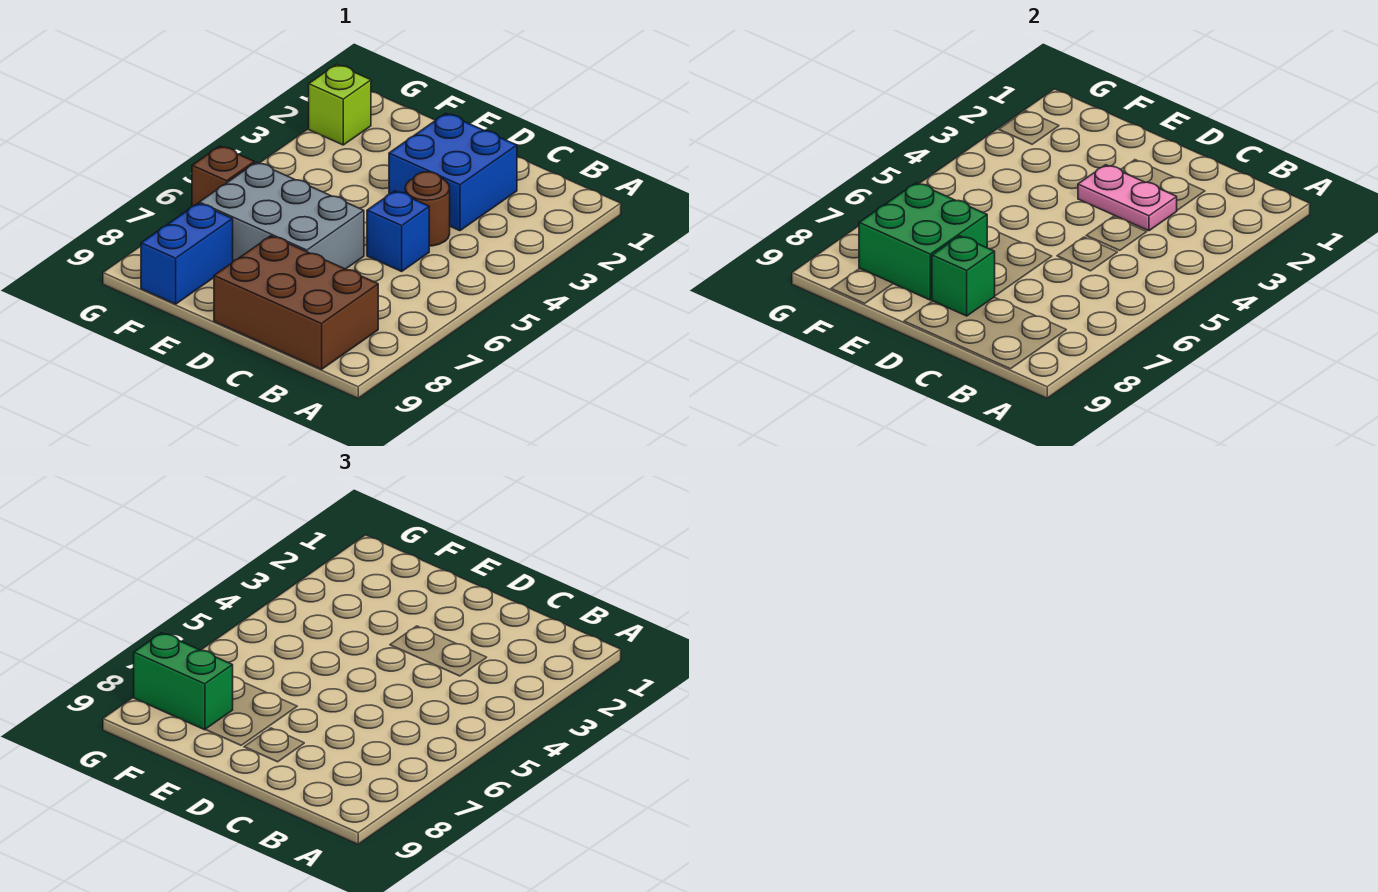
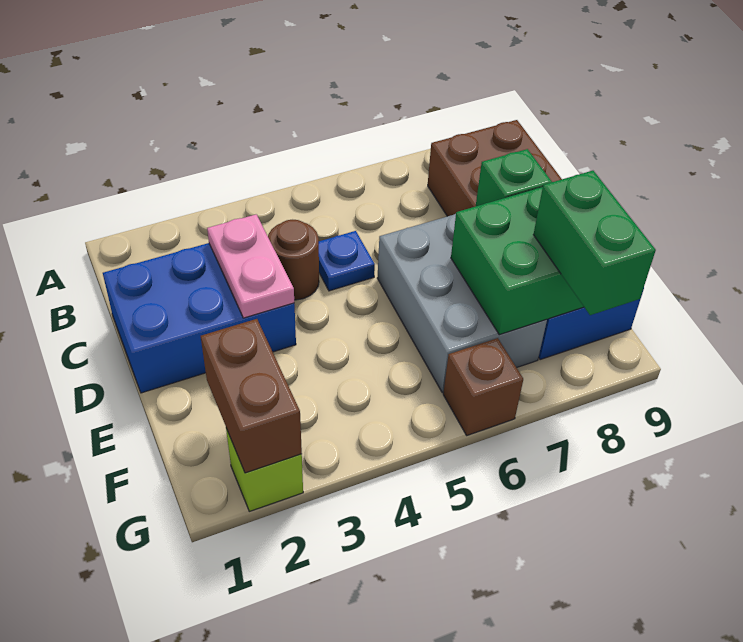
blue 2x2 brick [389,113,517,231] -> blue 2x3 brick [103,243,296,393]
blue 1x1 brick [367,191,429,271] -> blue 1x1 plate [319,231,375,291]
none -> brown 1x2 brick [201,319,302,473]

